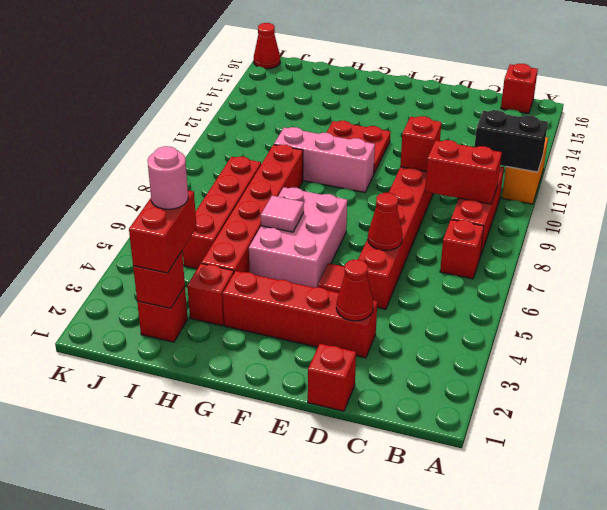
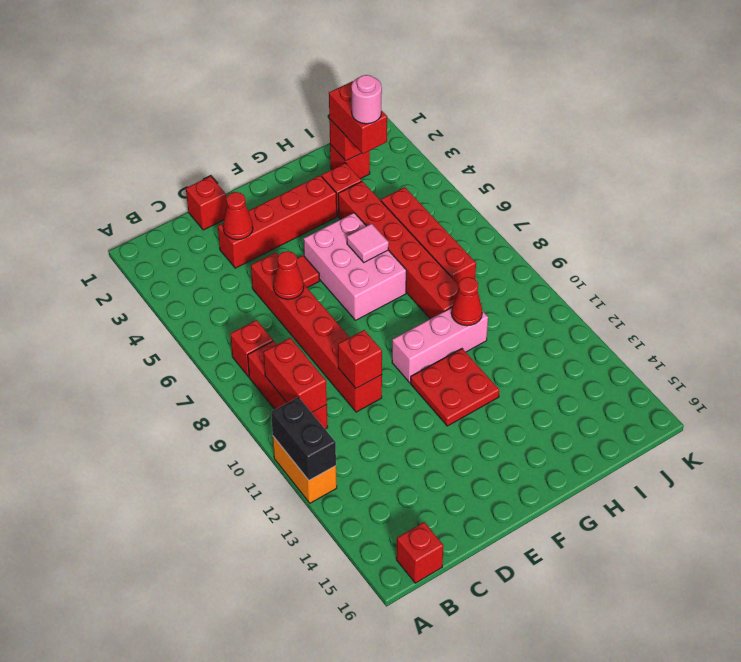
black 1x2 brick [475,110,548,172] -> black 1x2 brick turned to [271,397,336,480]
red 1x2 brick [425,140,502,204] -> red 1x2 brick turned to [263,338,327,413]
red 1x1 cone [254,23,280,69] -> red 1x1 cone moved to [451,277,482,326]

